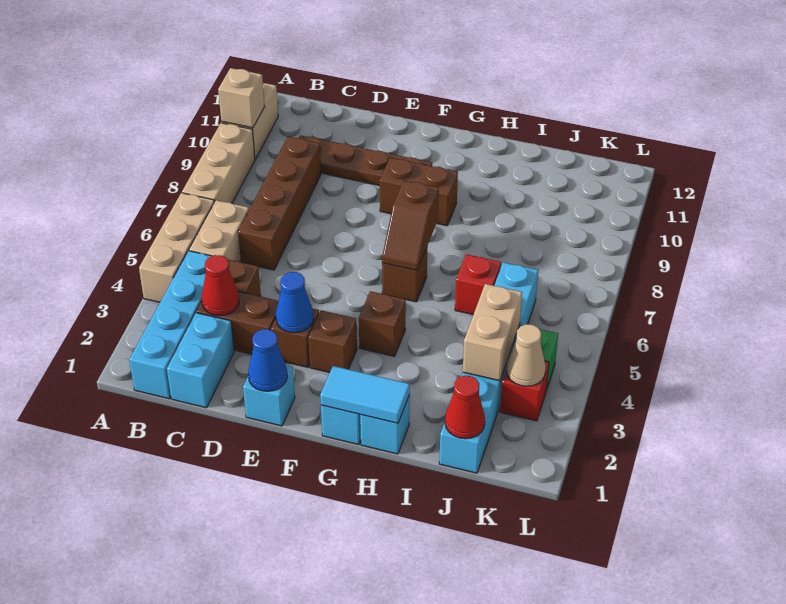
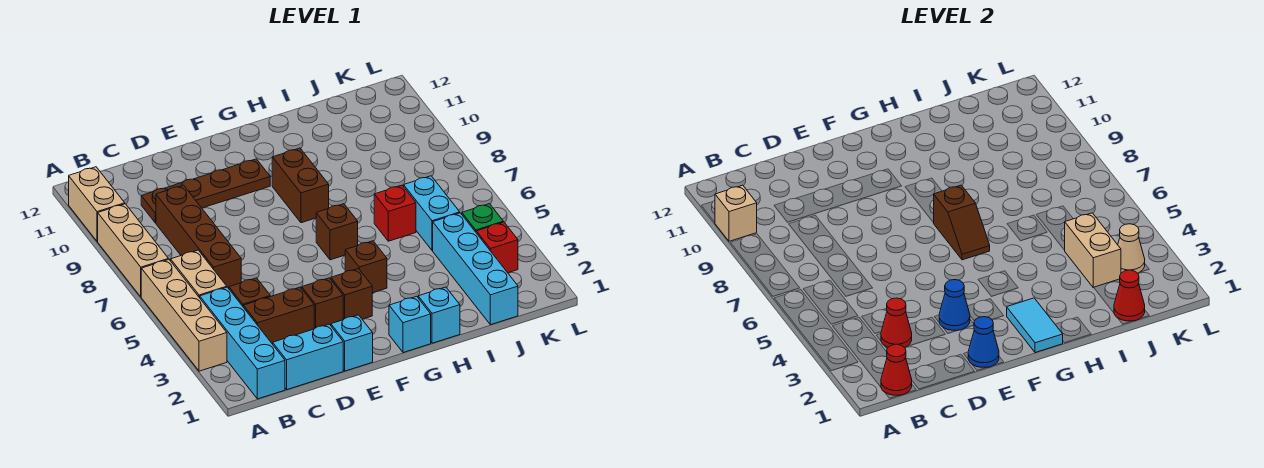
tan 1x3 brick [139,193,214,302] -> tan 1x4 brick [141,259,227,371]
none -> red 1x1 cone [881,344,912,396]
cyan 1x2 brick [167,313,234,408] -> cyan 1x2 brick turned to [273,324,343,389]
brown 1x2 brick [380,158,458,226] -> brown 1x2 brick turned to [272,148,329,223]
cyan 1x2 tile [320,366,410,423] -> cyan 1x2 tile turned to [1007,298,1063,353]

